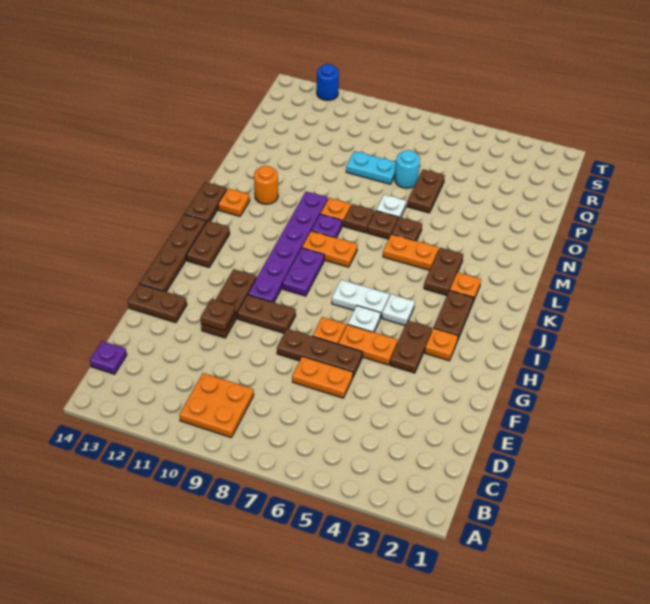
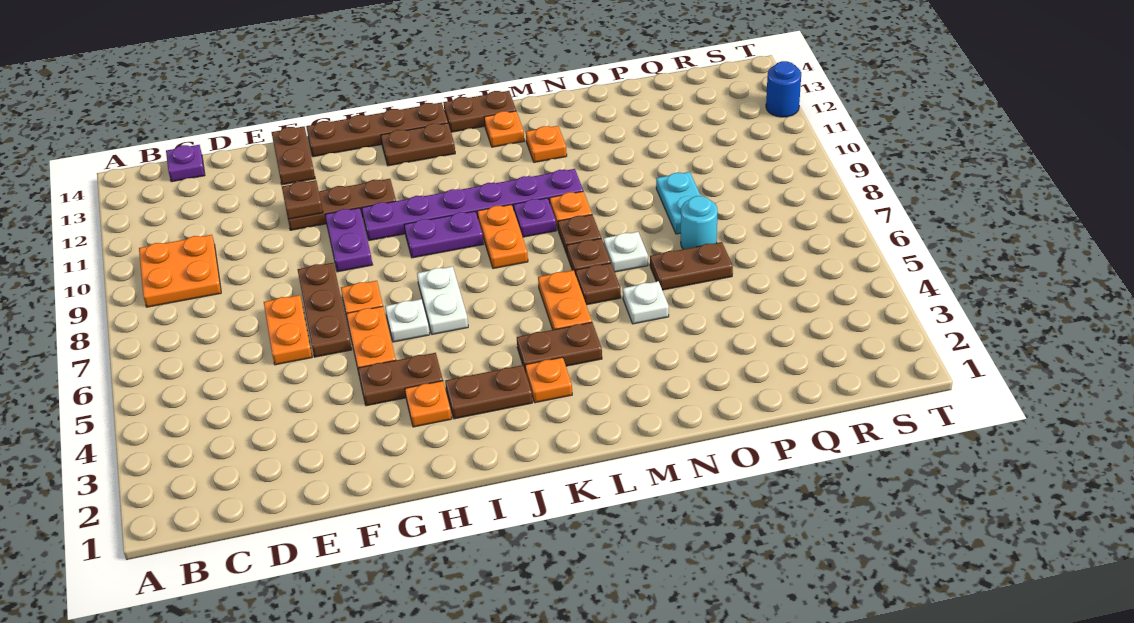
brown 1x2 plate [237,295,296,333] -> purple 1x2 plate [325,208,372,272]
white 1x1 plate [382,294,415,325] -> white 1x1 plate moved to [623,281,669,324]
orange 1x1 round brick [254,166,278,204] -> orange 1x1 plate [526,126,567,162]

